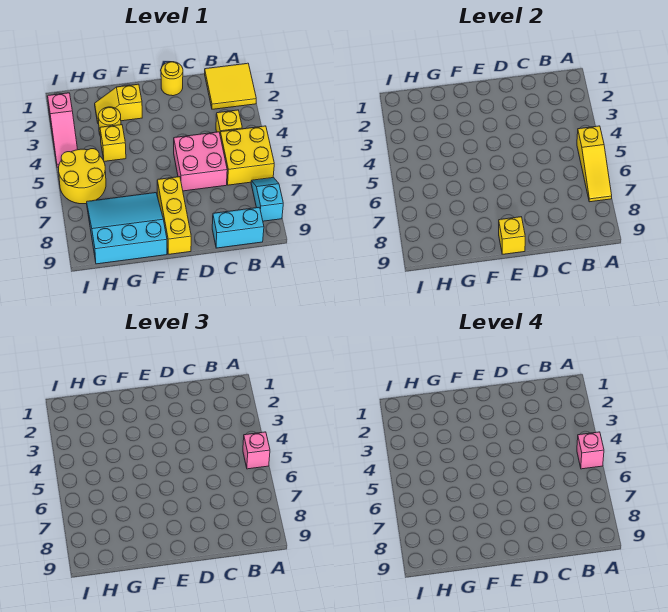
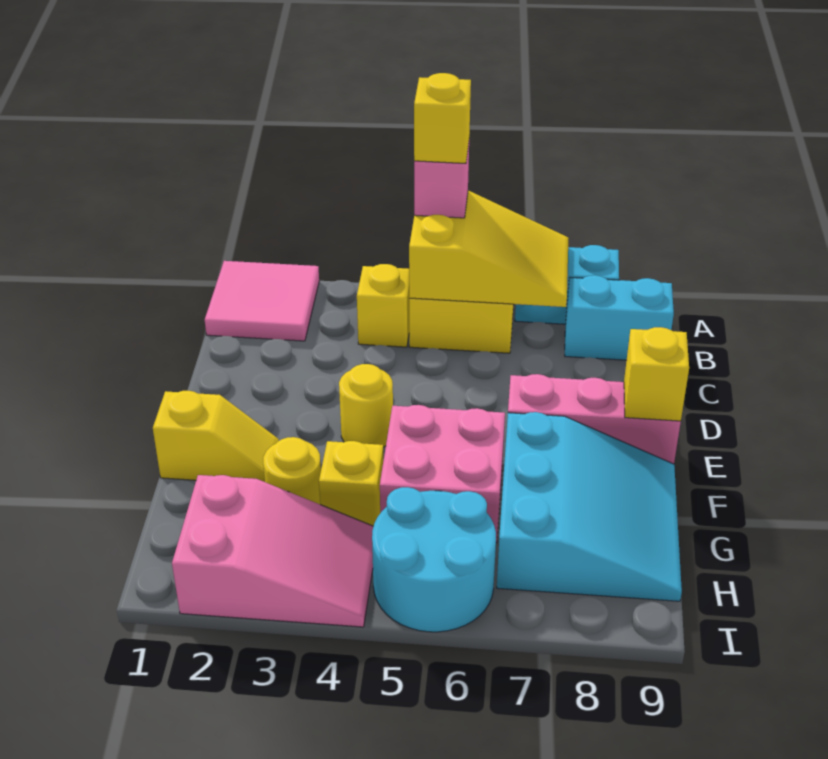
yellow 2x2 tile [205,63,256,109] -> pink 2x2 tile [205,261,319,341]
yellow 1x3 slope [577,126,612,202] -> yellow 2x3 slope [409,191,568,307]
pink 1x1 brick [577,432,604,469] -> yellow 1x1 brick [414,73,471,163]
cyan 1x2 brick [212,207,264,248] -> cyan 1x2 brick turned to [565,275,674,360]
pink 2x2 brick [174,132,227,191] -> pink 2x2 brick moved to [380,405,505,543]
yellow 1x1 round brick [161,62,183,96] -> yellow 1x1 round brick moved to [339,364,393,447]
yellow 1x3 brick [157,177,191,254] -> pink 1x3 brick [508,374,681,464]
yellow 1x2 slope [95,84,142,124] -> yellow 1x2 slope turned to [153,391,279,482]
cyan 3x3 slope [87,193,167,264] -> cyan 3x3 slope turned to [497,412,682,601]
yellow 2x2 round brick [59,149,106,204] -> cyan 2x2 round brick [372,487,496,632]
pink 1x3 slope [48,93,78,167] -> pink 2x3 slope [172,475,373,627]

